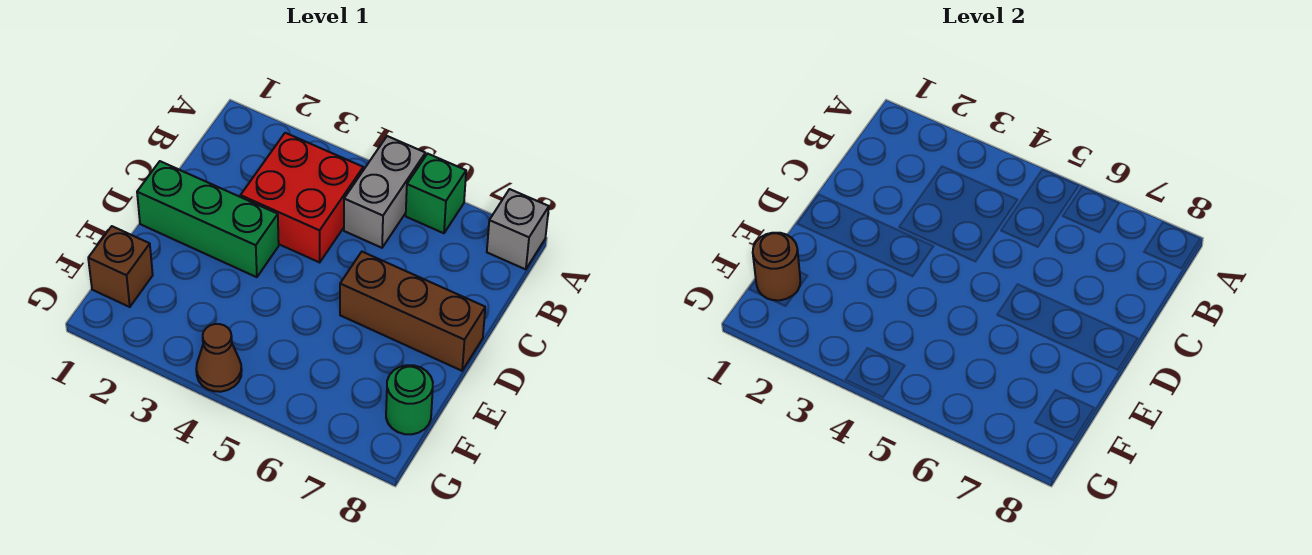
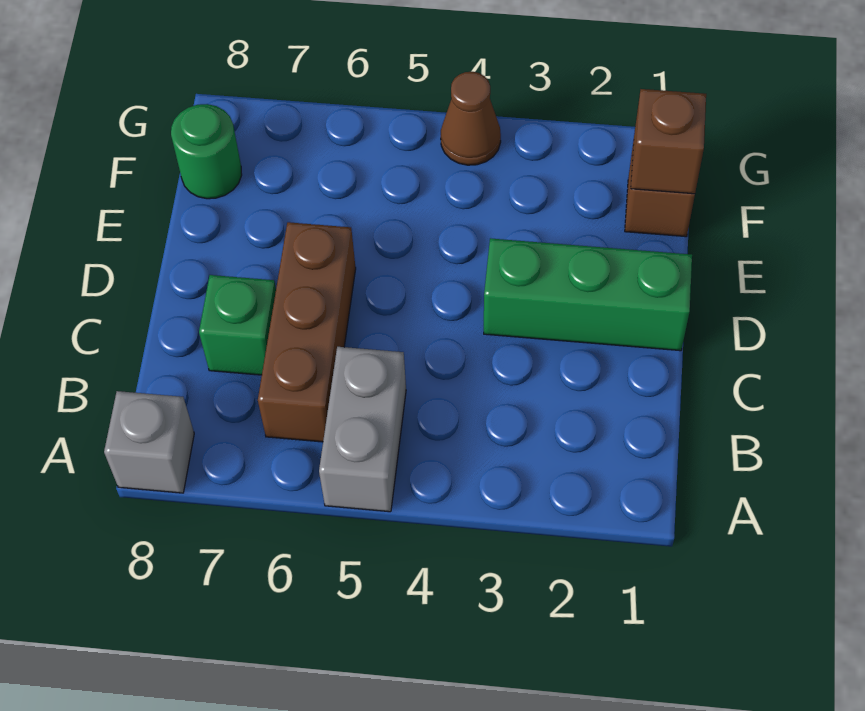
green 1x1 brick [406,154,466,233] -> green 1x1 brick moved to [199,275,276,375]
red 2x2 brick [241,133,363,262] -> none
brown 1x3 brick [340,252,485,371] -> brown 1x3 brick turned to [258,222,356,442]
brown 1x1 round brick [753,233,800,300] -> brown 1x1 brick [631,89,706,194]

